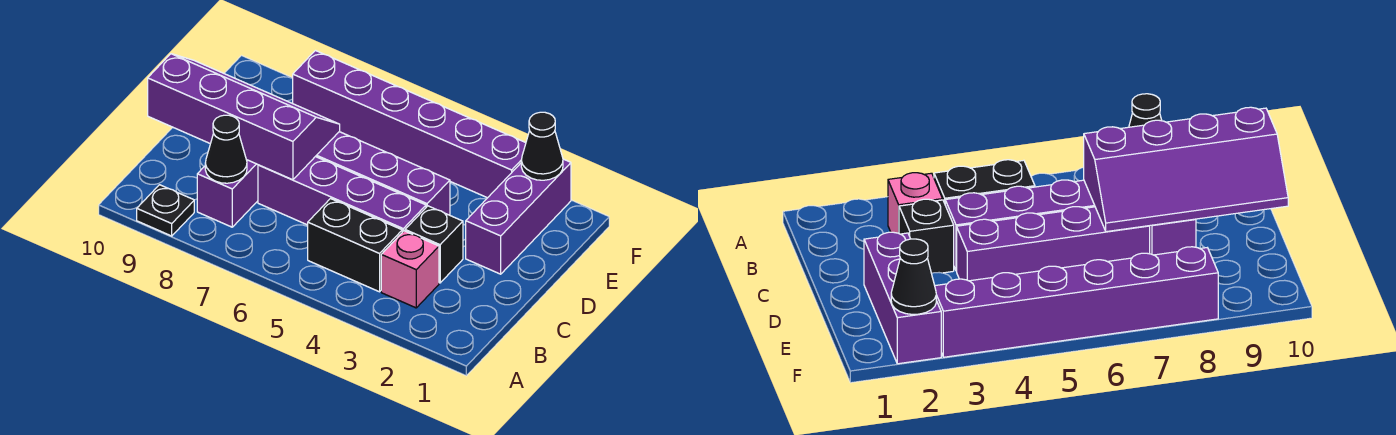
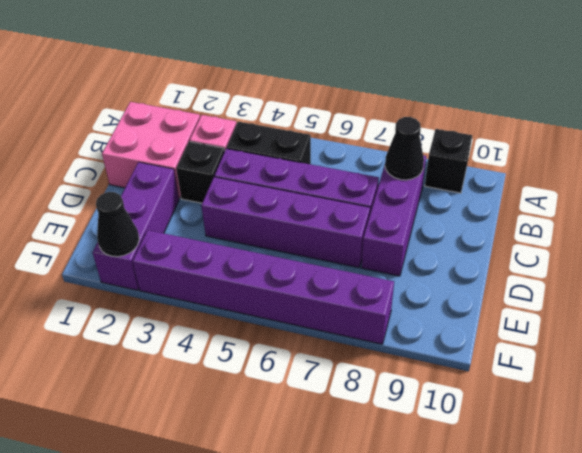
black 1x1 plate [137,185,194,236] -> black 1x1 brick [425,129,472,193]
none -> pink 2x2 brick [102,102,200,199]
purple 2x4 slope [148,54,340,180] -> none

